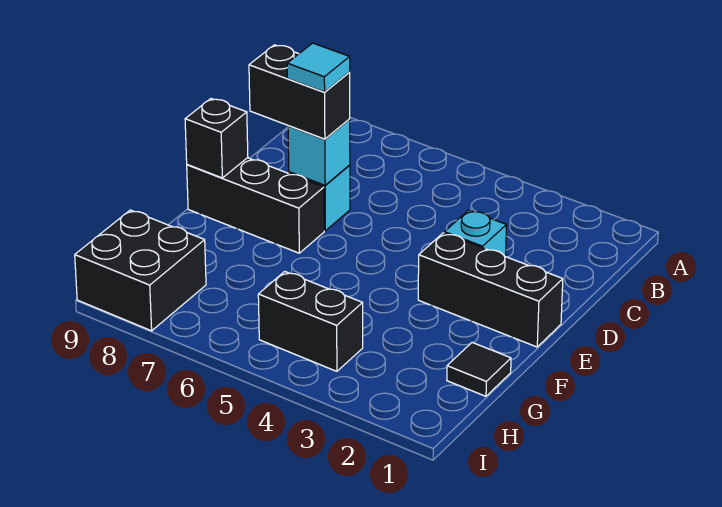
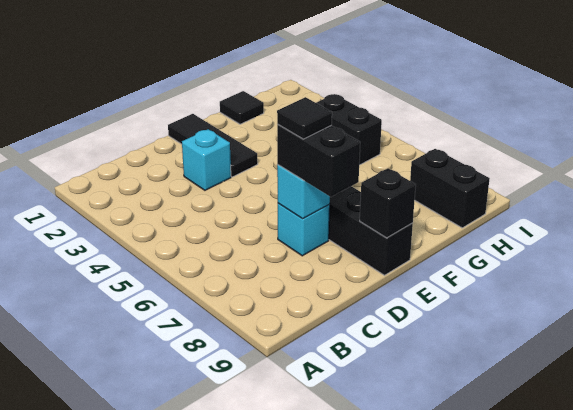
cyan 1x1 tile [287,43,350,92] -> black 1x1 tile [277,97,332,139]
black 1x3 brick [418,233,563,347] -> black 1x3 tile [168,114,258,177]
black 2x2 brick [75,210,206,331] -> black 1x2 brick [410,149,490,228]

